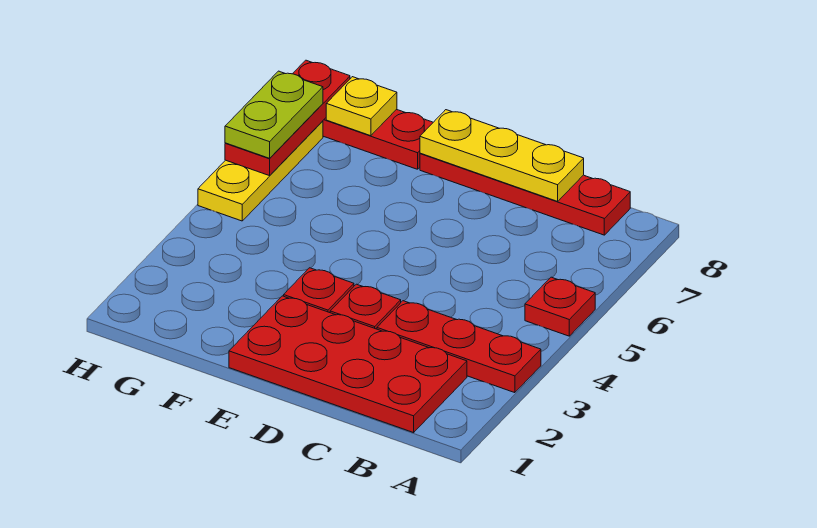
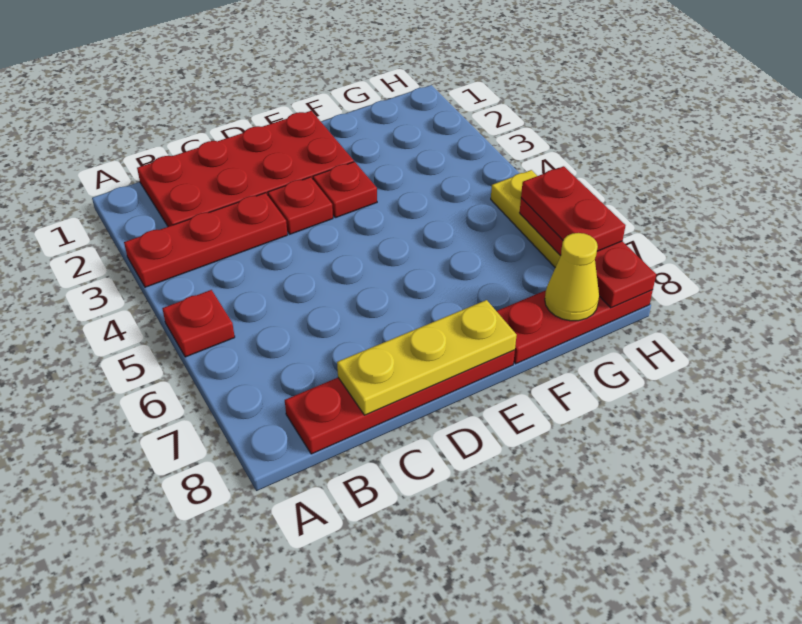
yellow 1x1 plate [326,77,397,136] -> yellow 1x1 cone [545,233,599,321]
lime 1x2 plate [225,71,323,158] -> red 1x2 plate [521,166,625,251]

